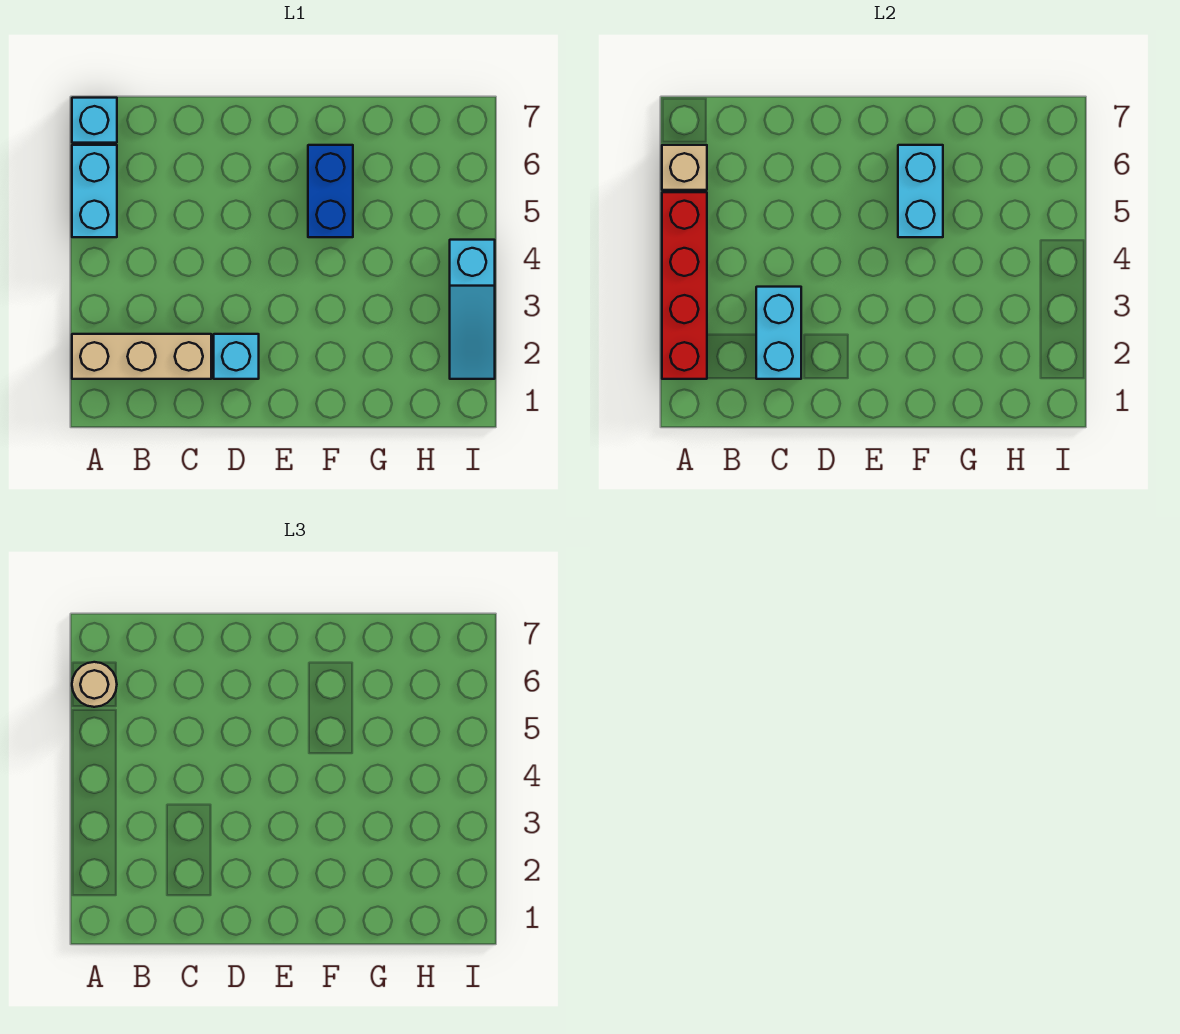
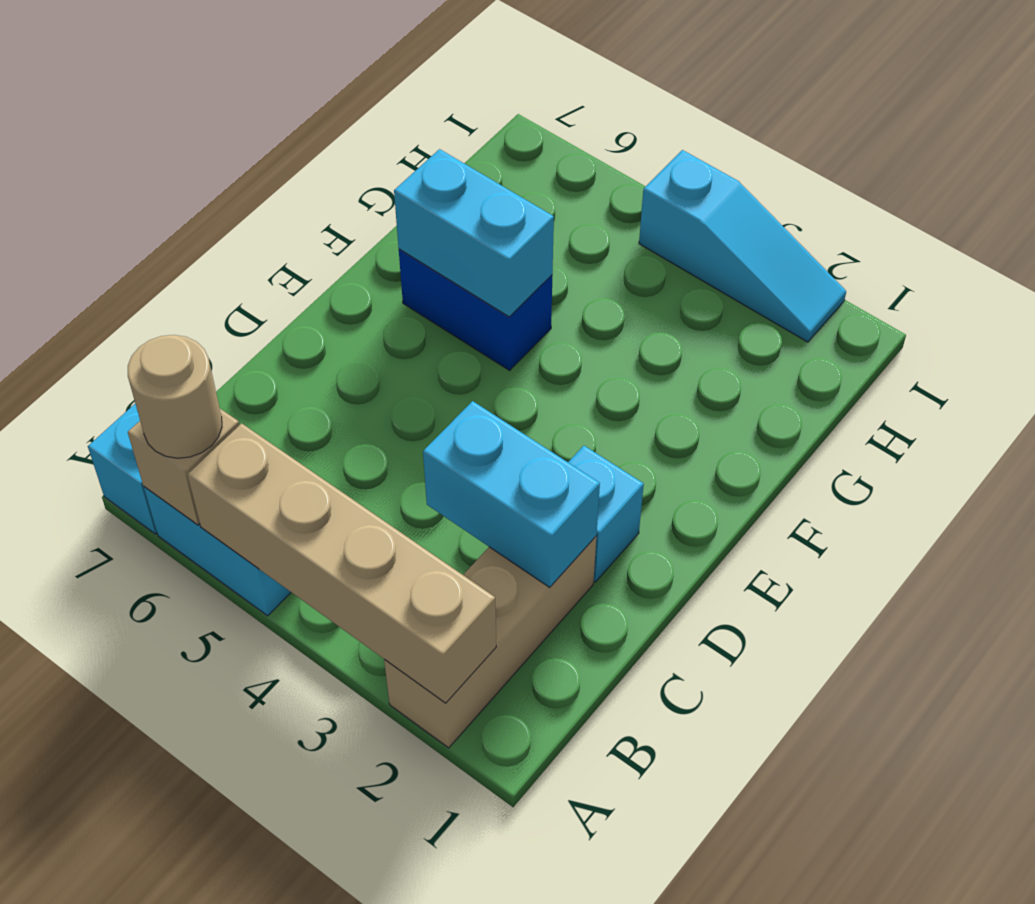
red 1x4 brick [662,192,707,379] -> tan 1x4 brick [187,423,496,703]

